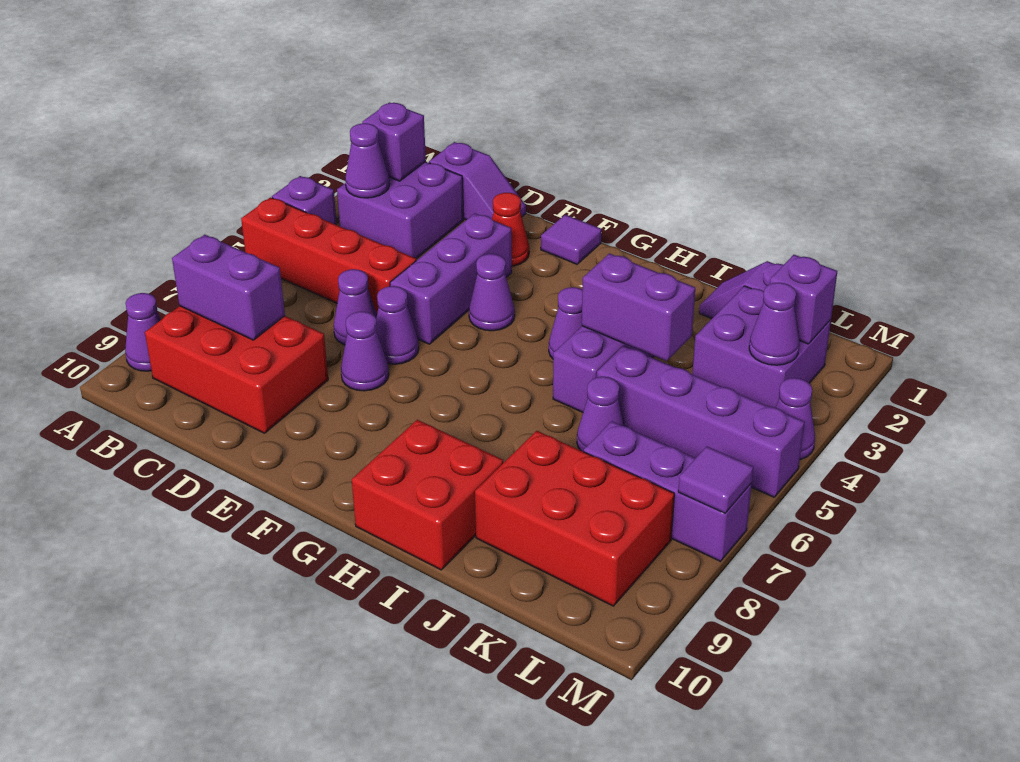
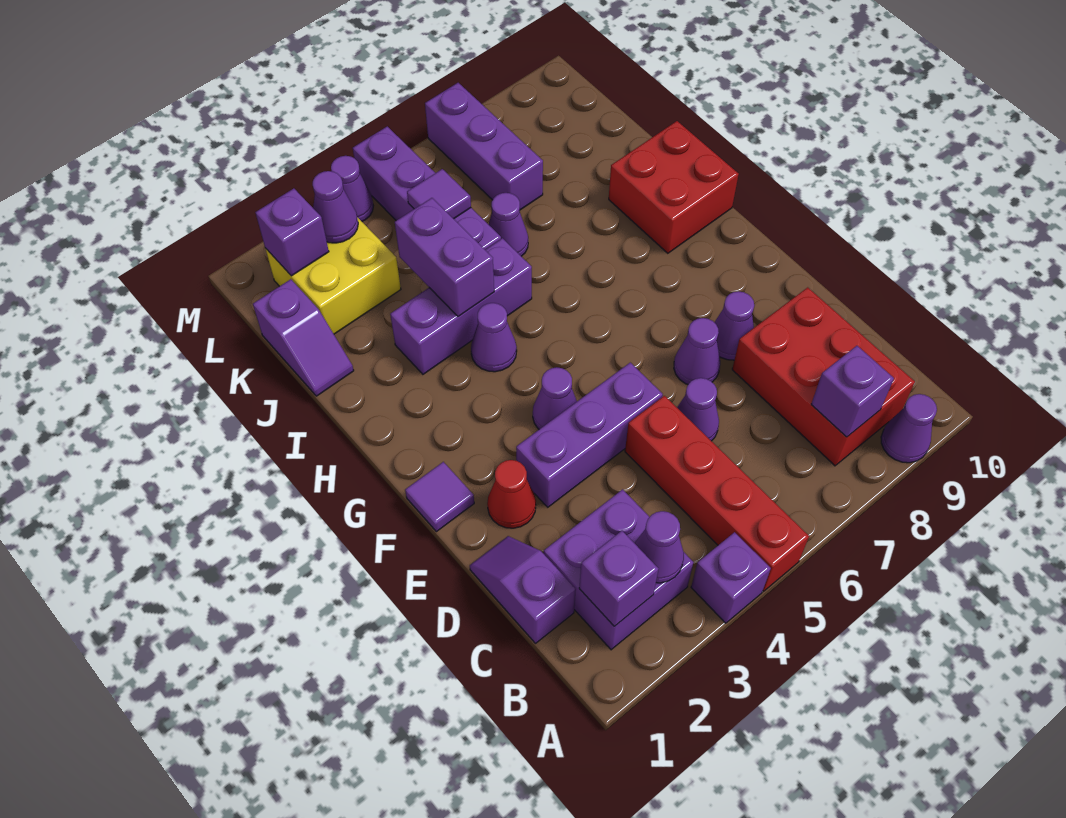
purple 1x2 brick [172,235,285,340] -> purple 1x1 brick [811,346,894,437]
purple 1x1 cone [376,286,419,364] -> purple 1x1 cone moved to [714,291,754,360]
red 2x3 brick [475,431,674,606] -> none
purple 2x2 brick [692,286,831,408] -> yellow 2x2 brick [265,217,401,334]
purple 1x1 tile [678,446,753,513] -> purple 1x1 tile moved to [407,169,471,219]

